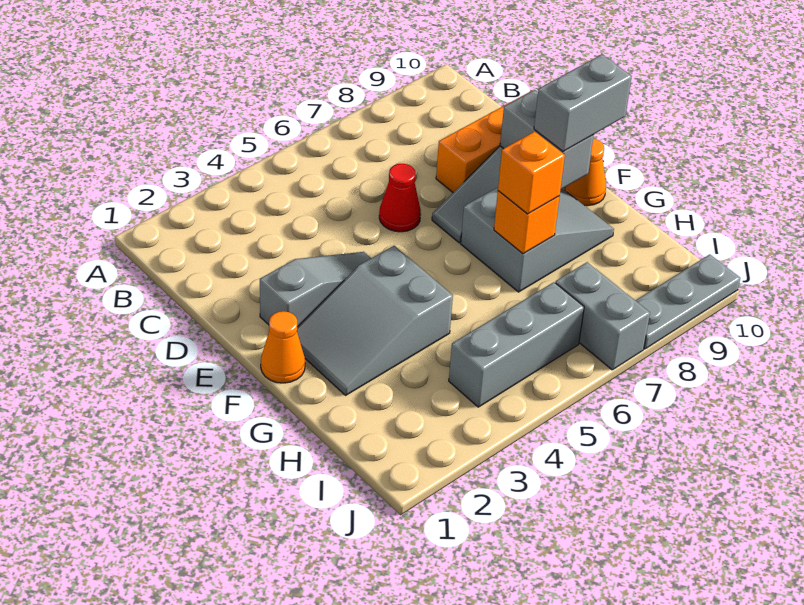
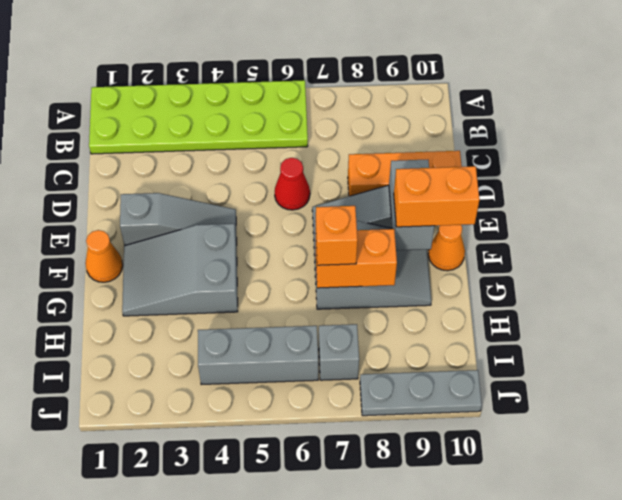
none -> lime 2x6 plate [89,80,308,154]
grey 1x2 brick [534,54,632,152] -> orange 1x2 brick [394,166,480,227]
orange 1x1 brick [494,191,559,254] -> orange 1x2 brick [316,229,397,288]
grey 1x2 brick [555,262,650,370] -> grey 1x1 brick [319,324,359,380]

